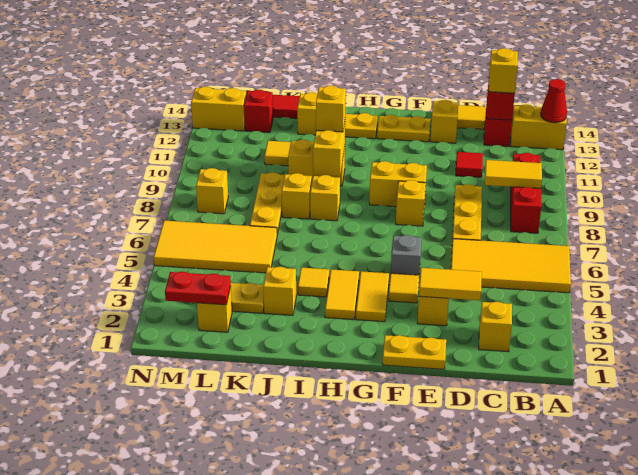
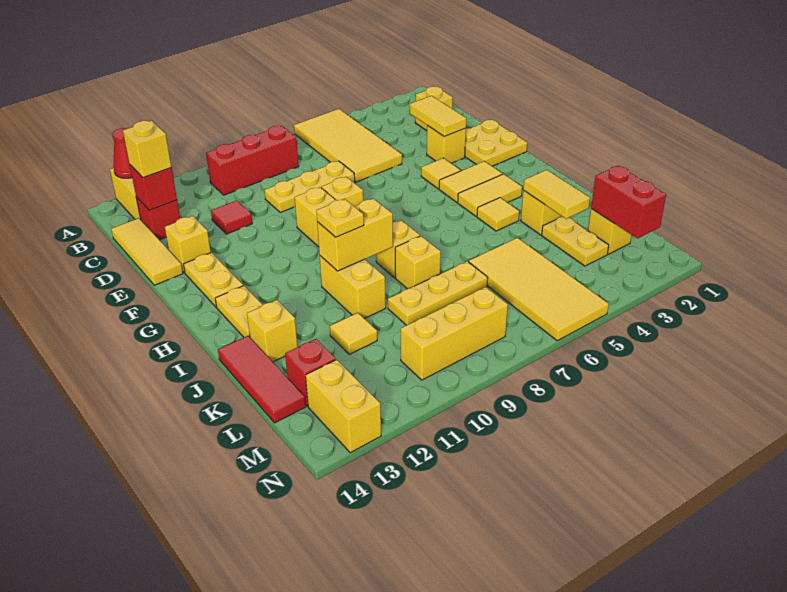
yellow 1x2 tile [485,160,542,188] -> yellow 1x2 tile moved to [523,170,590,219]
yellow 1x2 plate [382,335,446,369] -> yellow 2x2 plate [465,120,527,166]
grey 1x1 brick [391,235,422,275] -> none
yellow 1x1 brick [316,86,346,132] -> yellow 1x1 plate [316,199,364,237]
red 1x2 plate [165,272,231,305] -> red 1x2 brick [591,166,666,238]
yellow 1x1 brick [196,168,228,214] -> yellow 1x3 brick [401,287,508,380]

